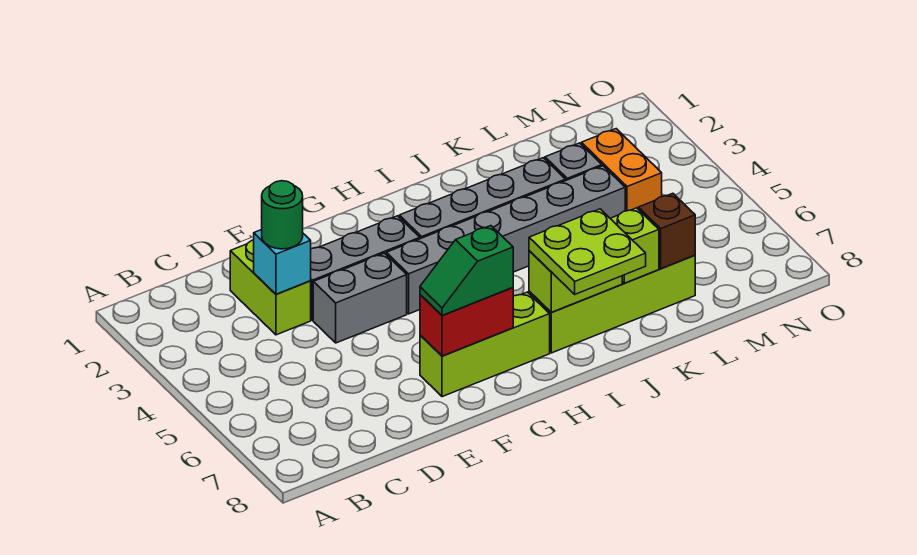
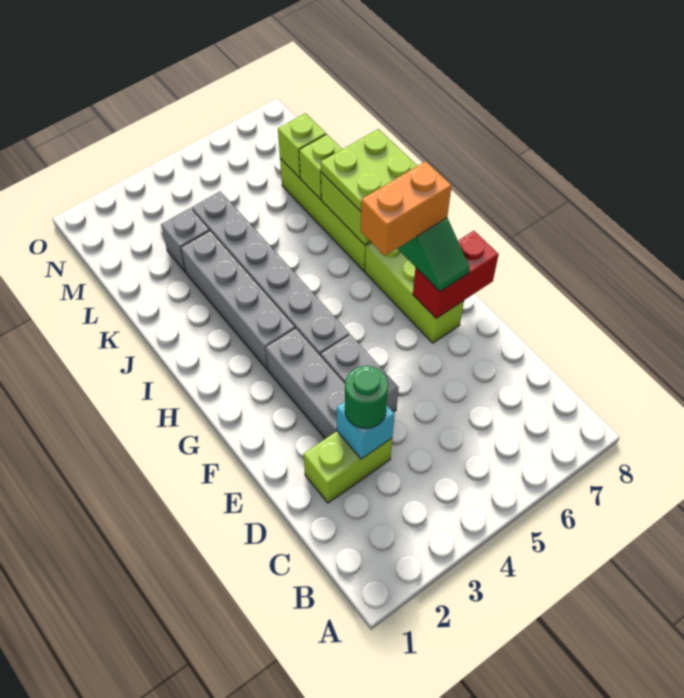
red 1x2 brick [420,287,513,356] -> red 1x2 brick turned to [413,231,499,318]
brown 1x1 brick [638,193,695,269] -> lime 1x1 brick [278,113,326,178]
orange 1x2 brick [581,129,662,211] -> orange 1x2 brick moved to [361,161,451,256]

